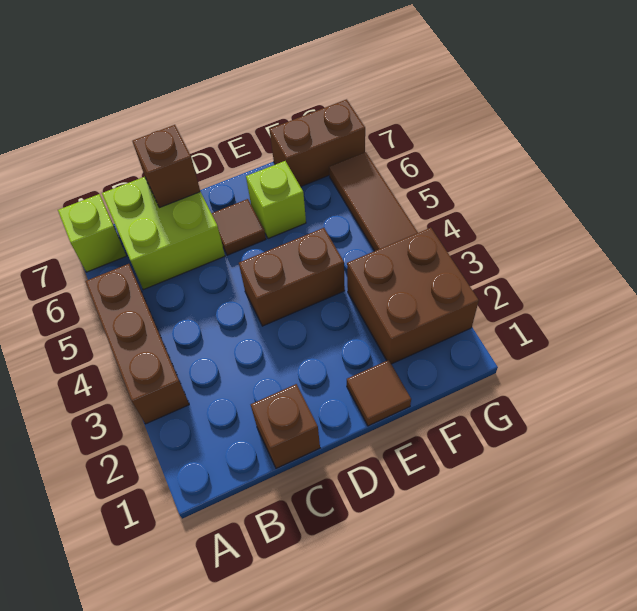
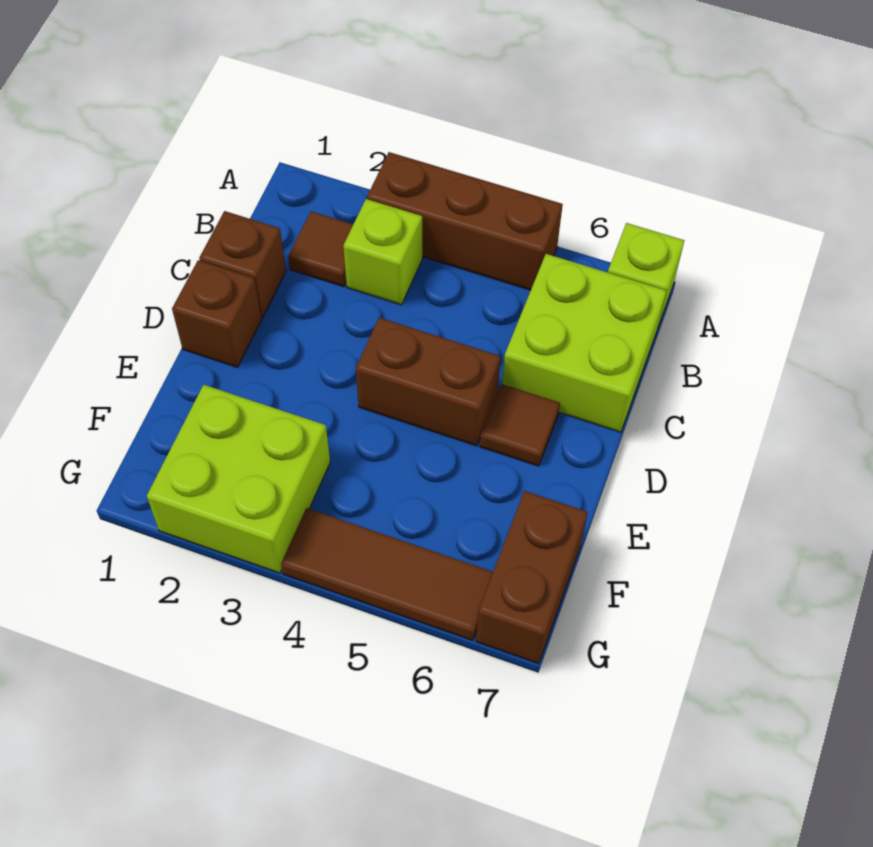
brown 1x1 brick [132,125,200,208] -> brown 1x1 brick moved to [172,260,262,367]
brown 1x2 brick [239,228,345,326] -> brown 1x2 brick turned to [356,318,501,446]
brown 1x1 tile [347,360,411,426] -> brown 1x1 tile moved to [288,211,353,287]
lime 1x1 brick [246,161,306,239] -> lime 1x1 brick moved to [343,199,422,305]
brown 2x2 brick [347,228,479,364] -> lime 2x2 brick [147,385,330,573]

